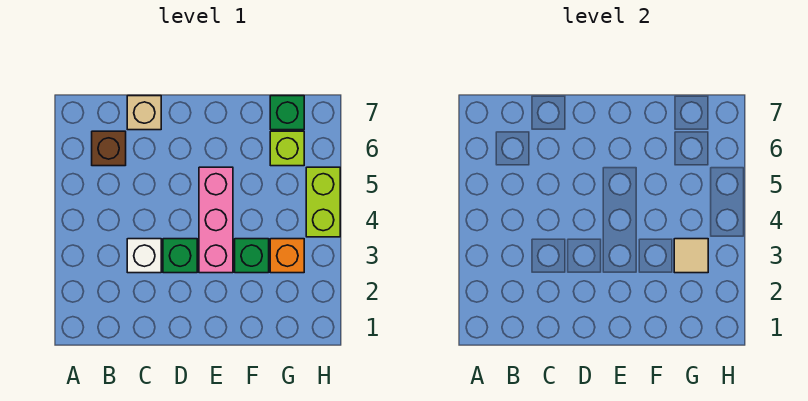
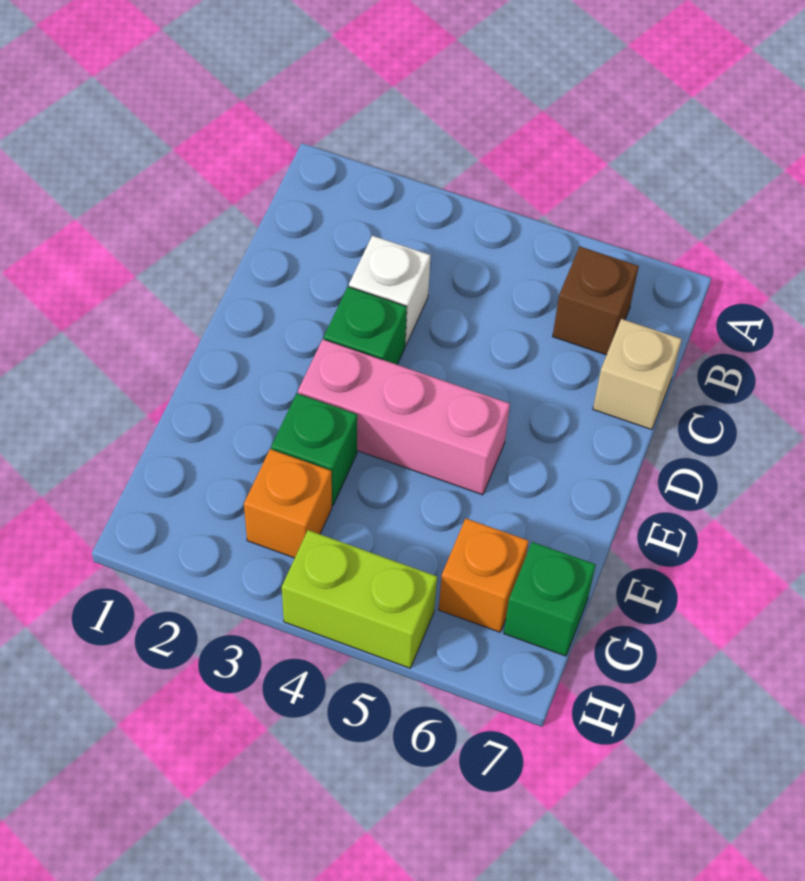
tan 1x1 tile [674,239,708,273] -> none
lime 1x1 brick [270,131,304,166] -> orange 1x1 brick [439,518,529,632]

